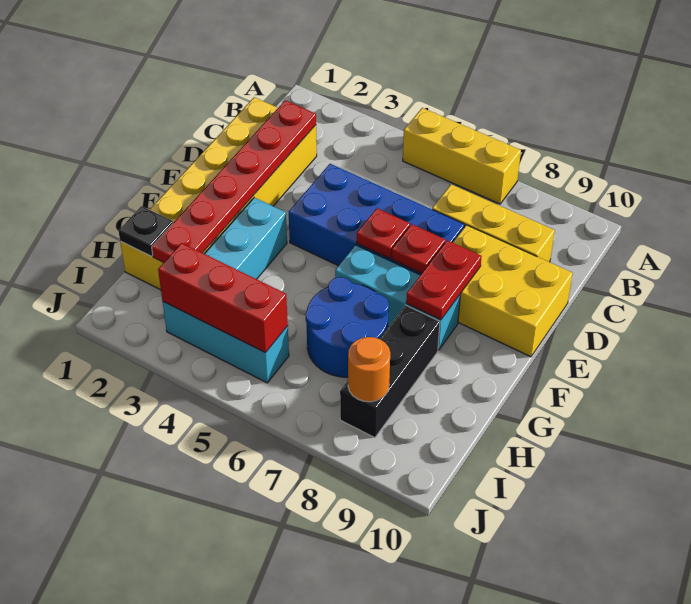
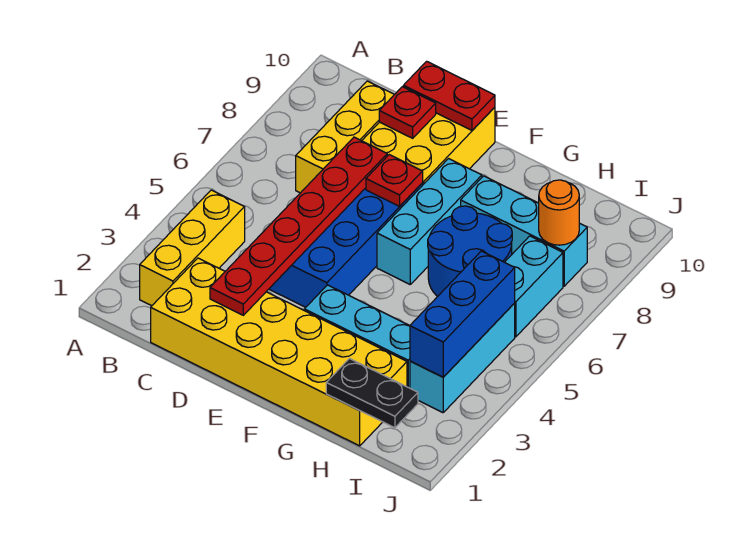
yellow 1x3 brick [403,108,521,204] -> yellow 1x3 brick moved to [140,190,245,306]
red 1x6 plate [152,100,316,263] -> red 1x6 plate turned to [210,137,387,315]
red 1x1 plate [357,208,410,259] -> red 1x1 plate moved to [379,87,436,138]
red 1x2 plate [406,240,482,320] -> red 1x2 plate moved to [403,61,495,130]
black 1x3 brick [340,305,440,438] -> cyan 1x3 brick [461,176,587,286]
black 1x1 plate [119,206,173,256] -> black 1x2 plate [326,359,418,428]
red 1x3 brick [158,243,288,353] -> blue 1x3 brick [410,251,515,377]
none -> cyan 1x2 brick [505,236,563,337]

